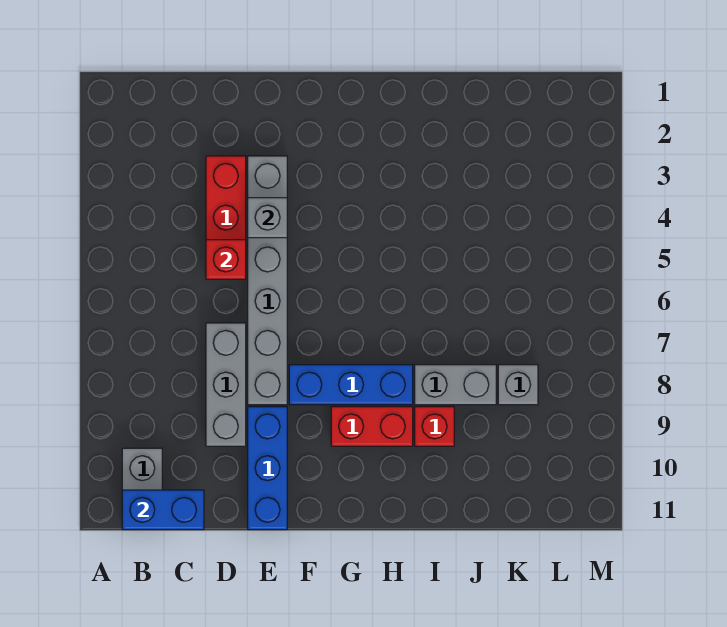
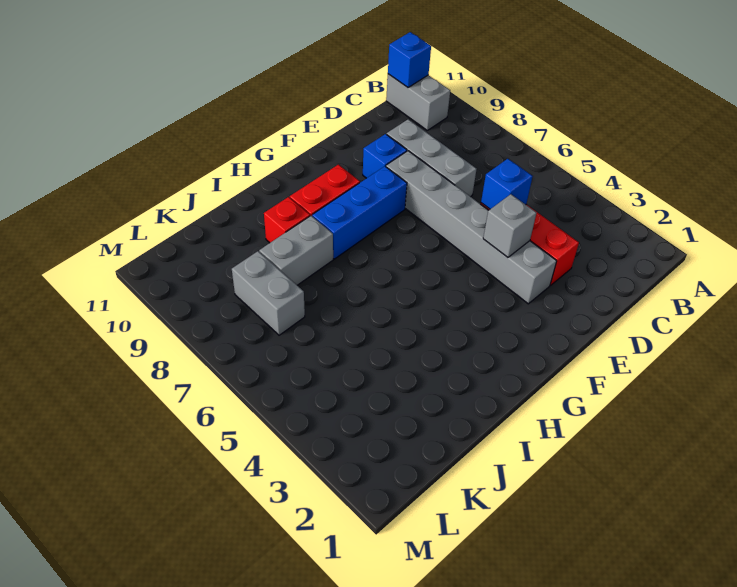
blue 1x2 brick [122,490,204,530] -> blue 1x1 brick [388,32,431,88]
red 1x1 brick [206,240,246,279] -> blue 1x1 brick [481,159,533,209]
blue 1x3 brick [248,407,287,530] -> blue 1x1 brick [363,134,407,178]
grey 1x1 brick [498,365,538,405] -> grey 1x2 brick [232,251,305,335]

